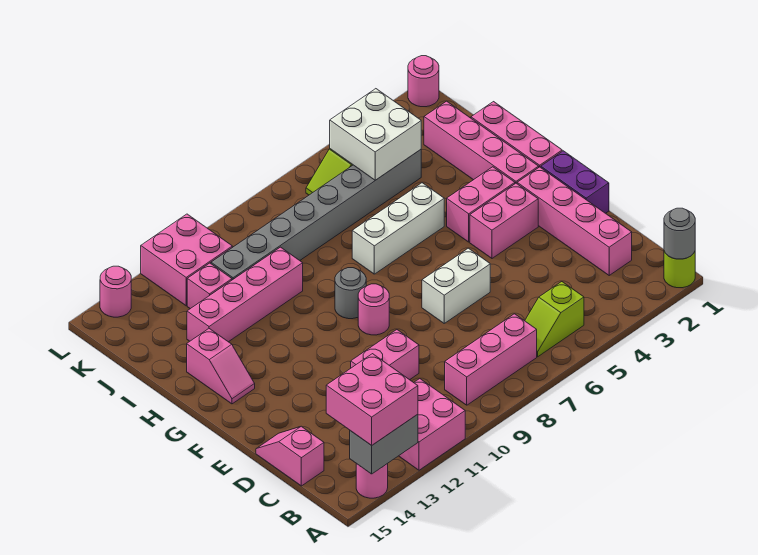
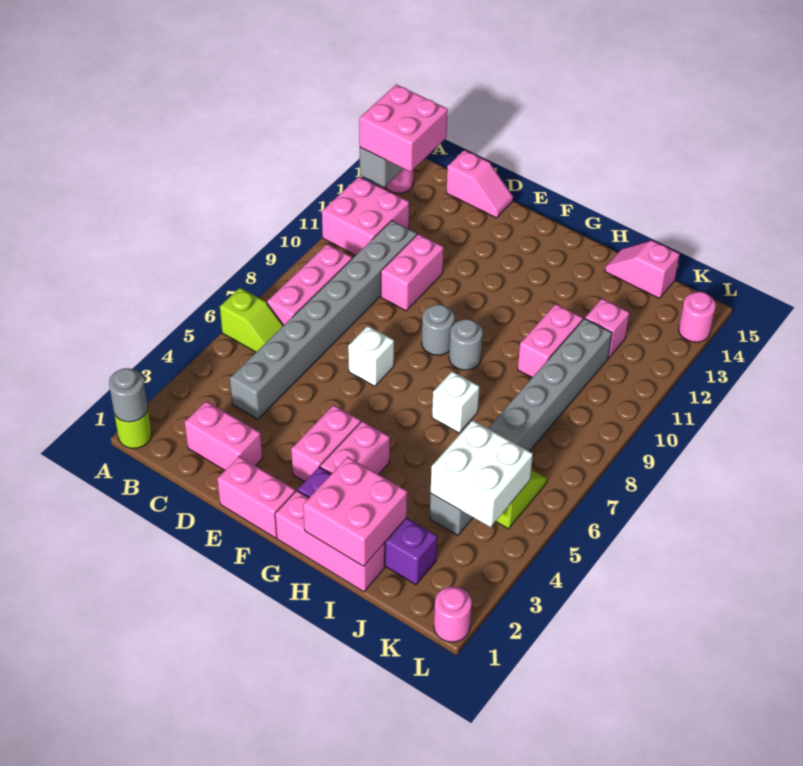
lime 1x2 slope [525,282,584,357] -> lime 1x2 slope turned to [220,288,284,352]
pink 1x4 brick [517,167,632,275] -> pink 1x2 brick [185,401,262,470]
none -> grey 1x8 brick [230,221,417,419]
purple 1x2 brick [541,151,609,213] -> pink 1x2 brick [217,456,295,538]
white 1x2 brick [422,248,490,323] -> white 1x1 brick [348,326,394,386]
pink 1x1 round brick [358,284,389,335] -> grey 1x1 round brick [422,304,455,355]
pink 1x4 brick [424,101,539,183] -> purple 1x4 brick [298,467,437,585]
pink 1x2 slope [187,329,255,404] -> pink 1x2 slope moved to [605,240,680,298]
white 1x3 brick [352,183,444,274] -> white 1x1 brick [432,371,479,433]
pink 1x4 brick [187,247,303,342] -> pink 1x2 brick [518,304,583,377]
pink 2x2 brick [141,214,232,306] -> pink 2x2 brick moved to [303,457,407,566]

